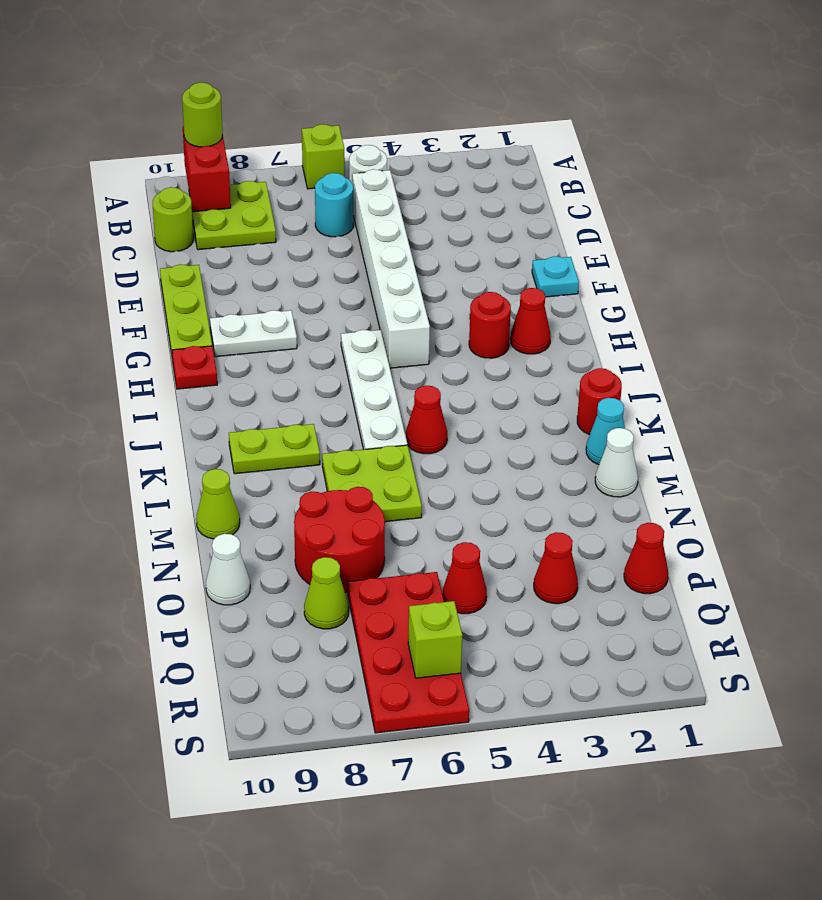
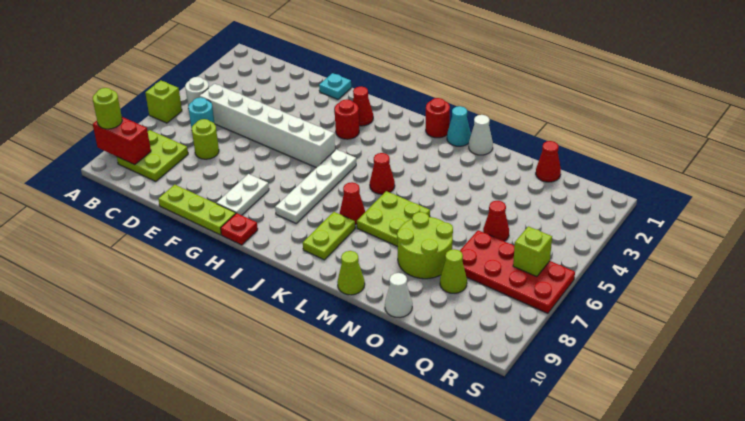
lime 1x1 round brick [152,187,193,252] -> lime 1x1 round brick moved to [192,119,219,159]
white 1x4 plate [341,330,407,450] -> white 1x4 plate turned to [275,149,356,223]
red 2x2 round brick [294,487,385,593] -> lime 2x2 round brick [397,212,453,279]
red 1x1 cone [534,532,578,604] -> red 1x1 cone moved to [340,182,365,224]

